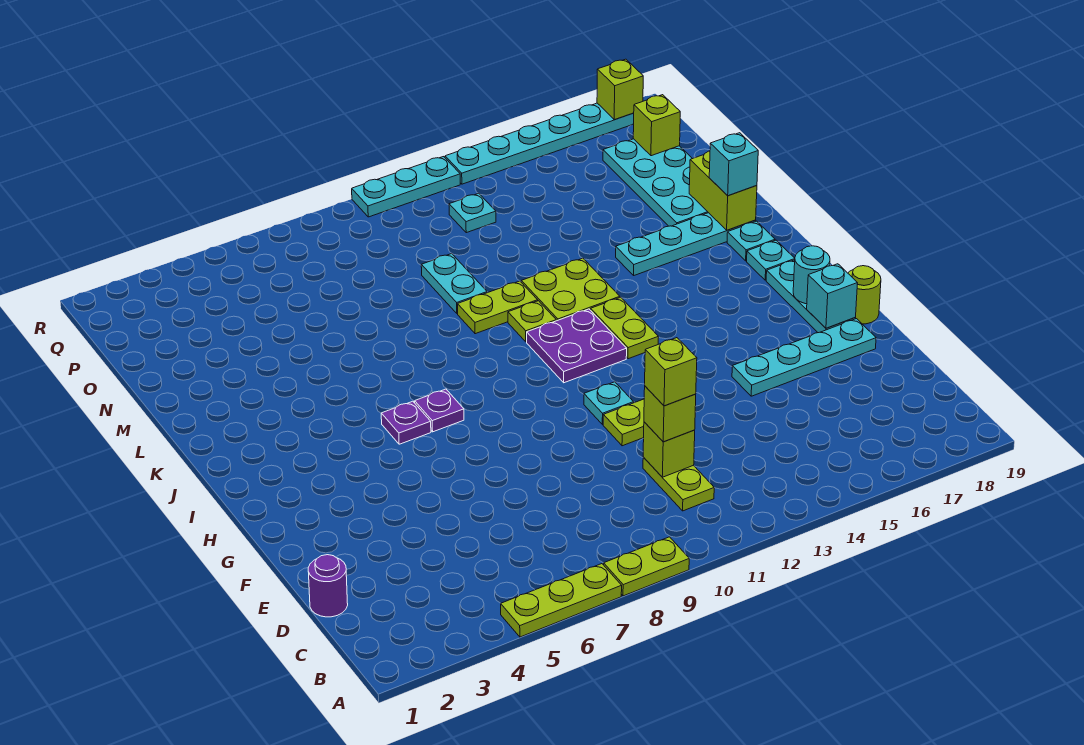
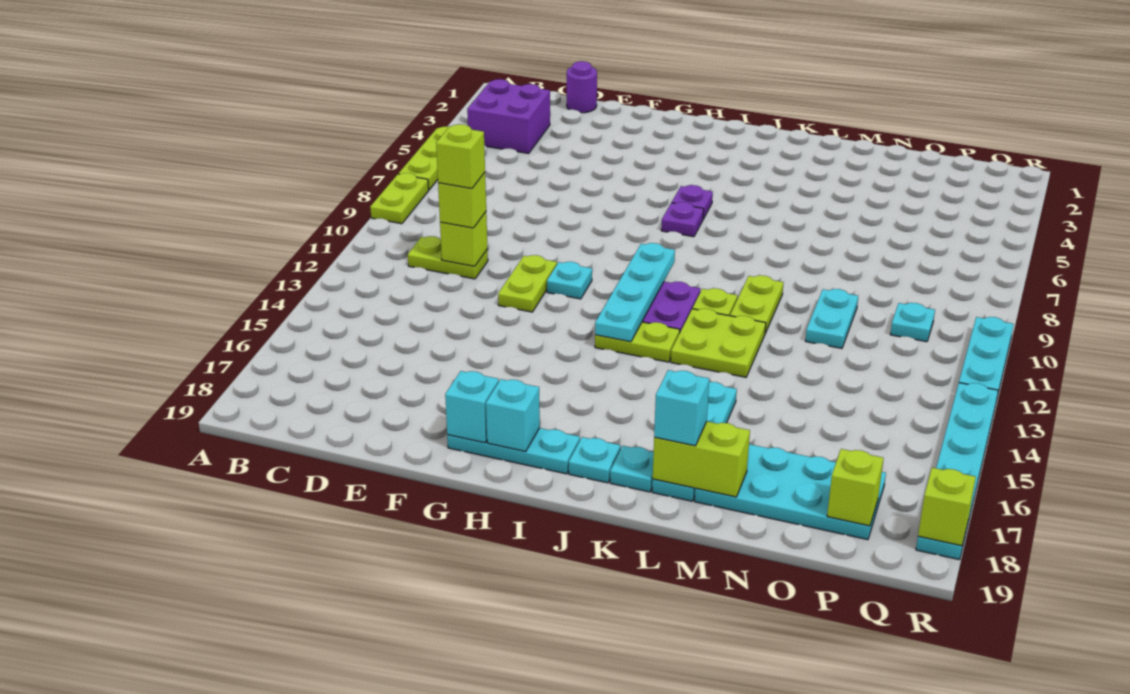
none -> purple 2x2 brick [467,79,550,154]
cyan 1x4 plate [732,319,876,396] -> cyan 1x4 plate moved to [595,243,675,342]
lime 1x1 round brick [848,266,881,324] -> none
cyan 1x1 round brick [793,246,830,304] -> cyan 1x1 brick [486,379,540,452]
cyan 1x2 plate [421,254,487,314] -> cyan 1x2 plate turned to [805,289,858,348]
cyan 1x1 plate [449,193,496,233] -> cyan 1x1 plate moved to [890,303,935,342]

